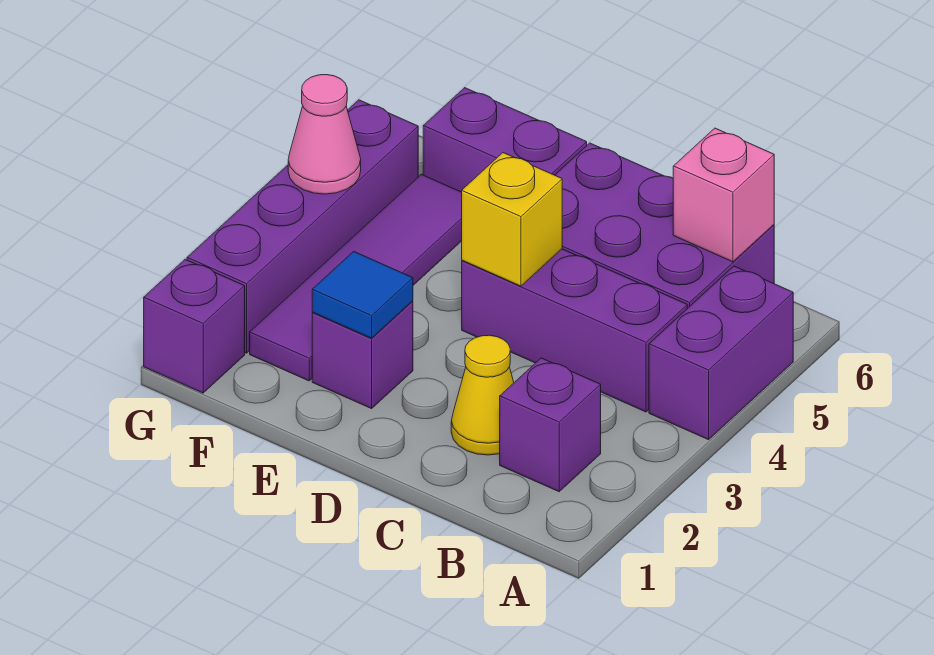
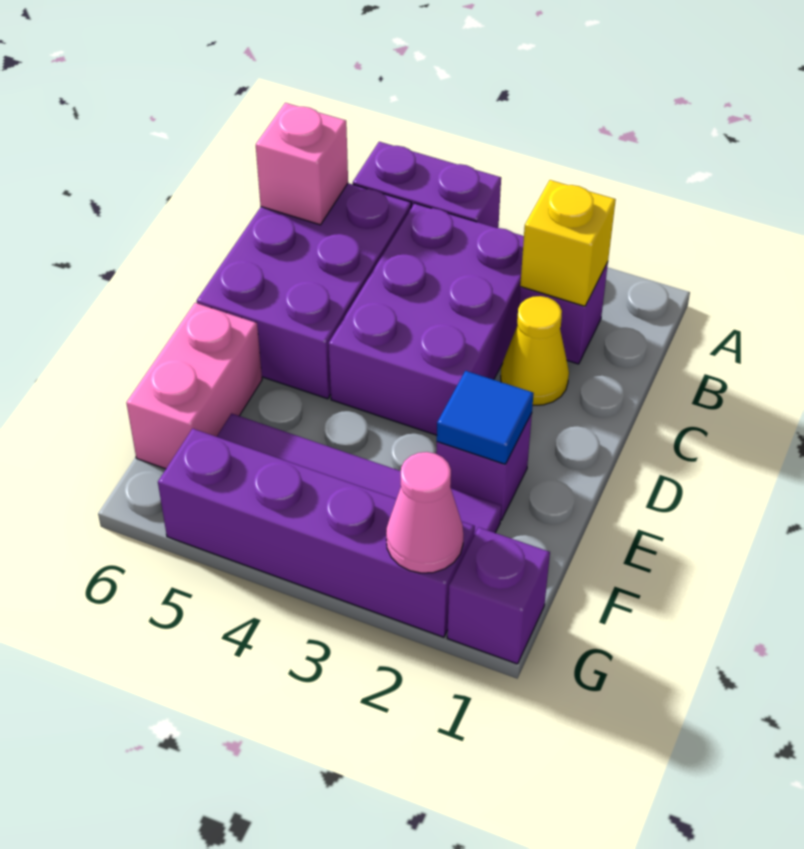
purple 1x3 brick [462,249,687,412] -> purple 2x3 brick [329,203,524,435]
yellow 1x1 brick [462,153,562,286] -> yellow 1x1 brick moved to [520,180,616,306]
purple 1x2 brick [423,88,587,192] -> pink 1x2 brick [127,303,262,469]
pink 1x1 cone [288,75,361,194] -> pink 1x1 cone moved to [386,452,463,573]

